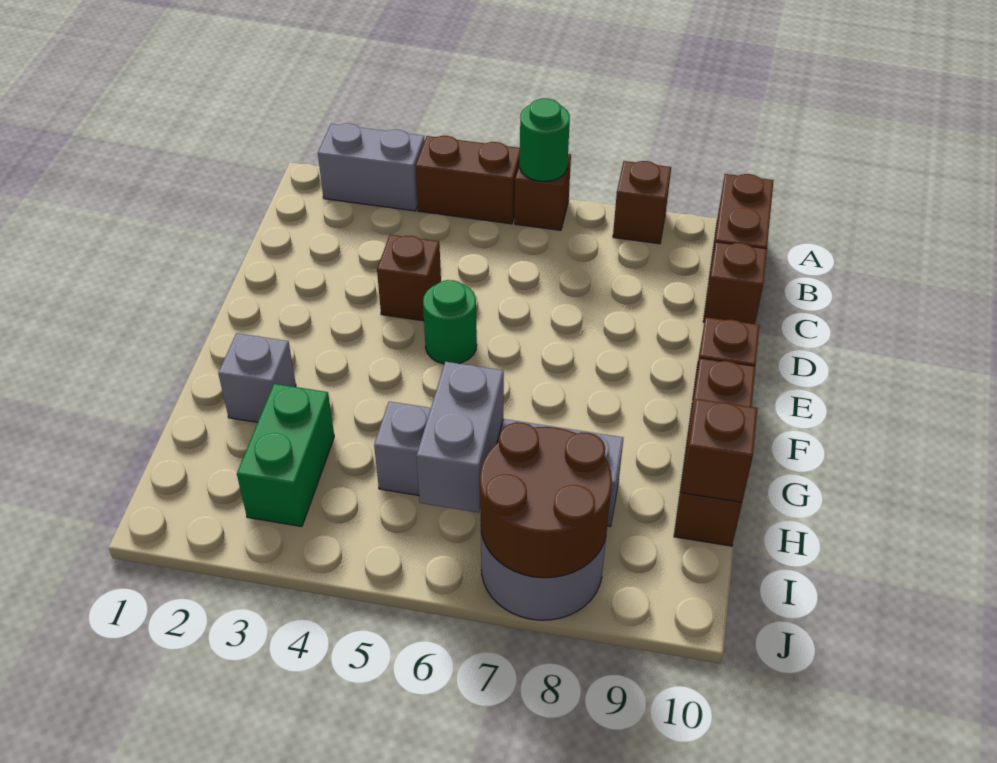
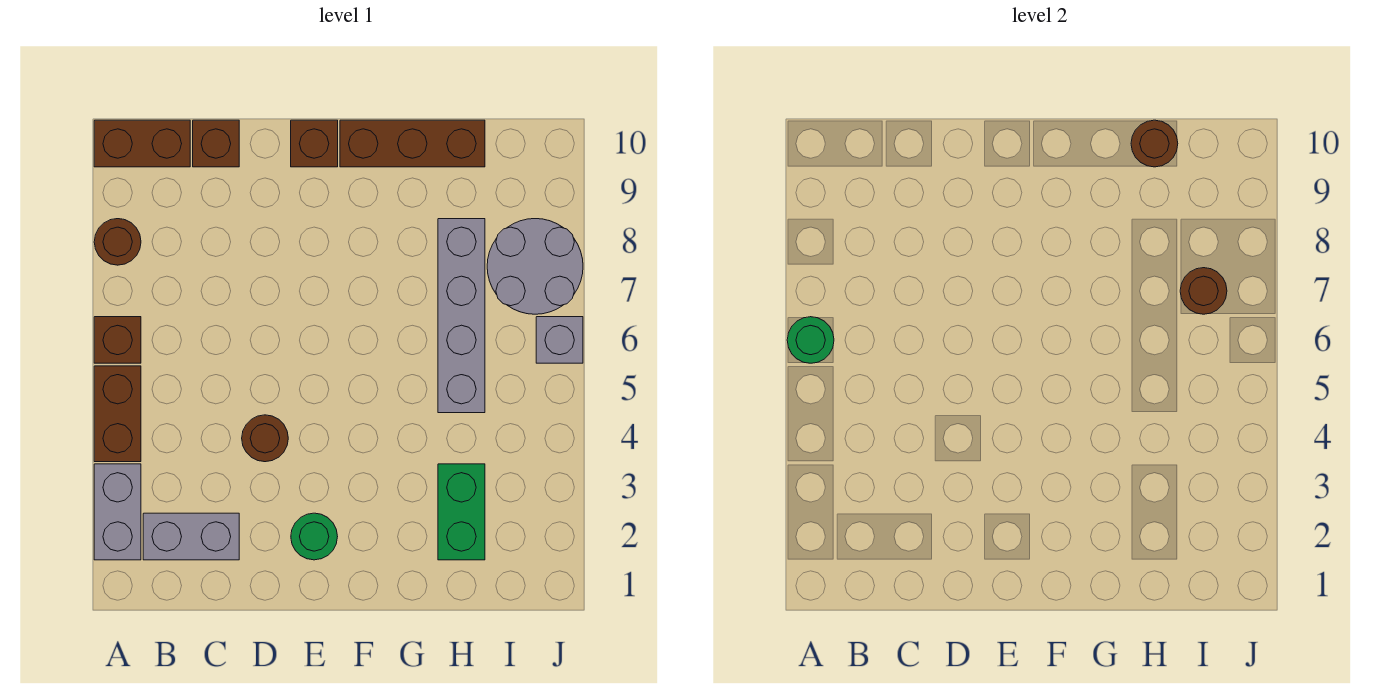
brown 1x1 brick [613,161,671,244] -> brown 1x1 round brick [94,219,141,265]
brown 1x1 brick [377,235,441,321] -> brown 1x1 round brick [242,415,288,462]
green 1x1 round brick [423,280,477,364] -> green 1x1 round brick moved to [291,513,338,560]
grey 1x1 brick [218,333,296,422] -> grey 1x1 brick moved to [536,317,583,363]
green 1x2 brick [237,384,334,527] -> green 1x2 brick turned to [438,464,485,560]
grey 1x2 brick [416,362,504,513] -> grey 1x2 brick moved to [143,513,239,560]
brown 1x1 brick [682,399,757,502] -> brown 1x1 round brick [1131,120,1178,167]
brown 2x2 round brick [480,422,612,578] -> brown 1x1 round brick [1180,268,1227,314]

